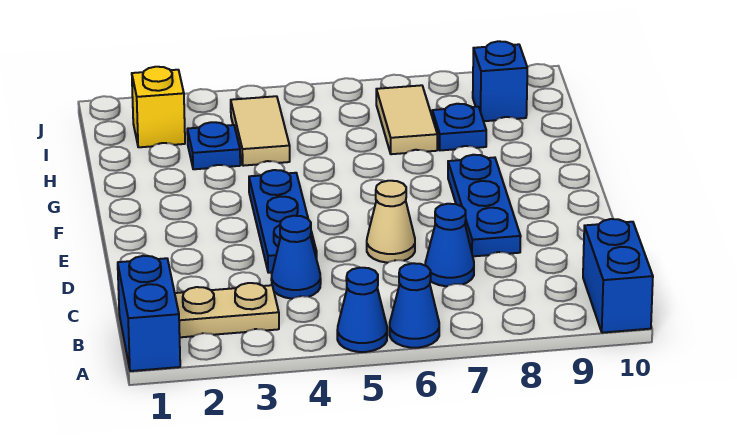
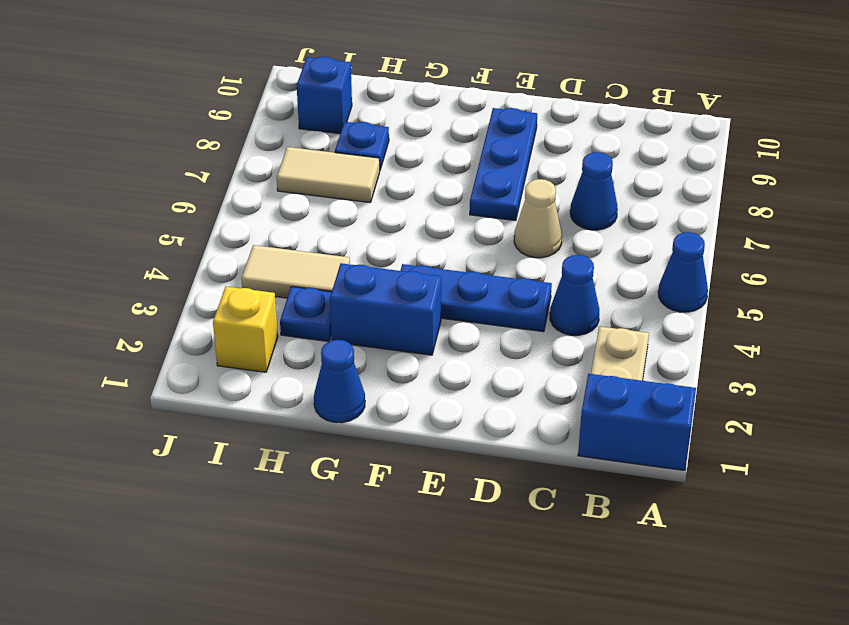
blue 1x1 cone [390,263,439,348] -> blue 1x1 cone moved to [314,340,365,423]
blue 1x2 brick [583,219,653,333] -> blue 1x2 brick moved to [330,263,441,355]
blue 1x3 plate [448,155,521,256] -> blue 1x3 plate turned to [470,108,537,221]

